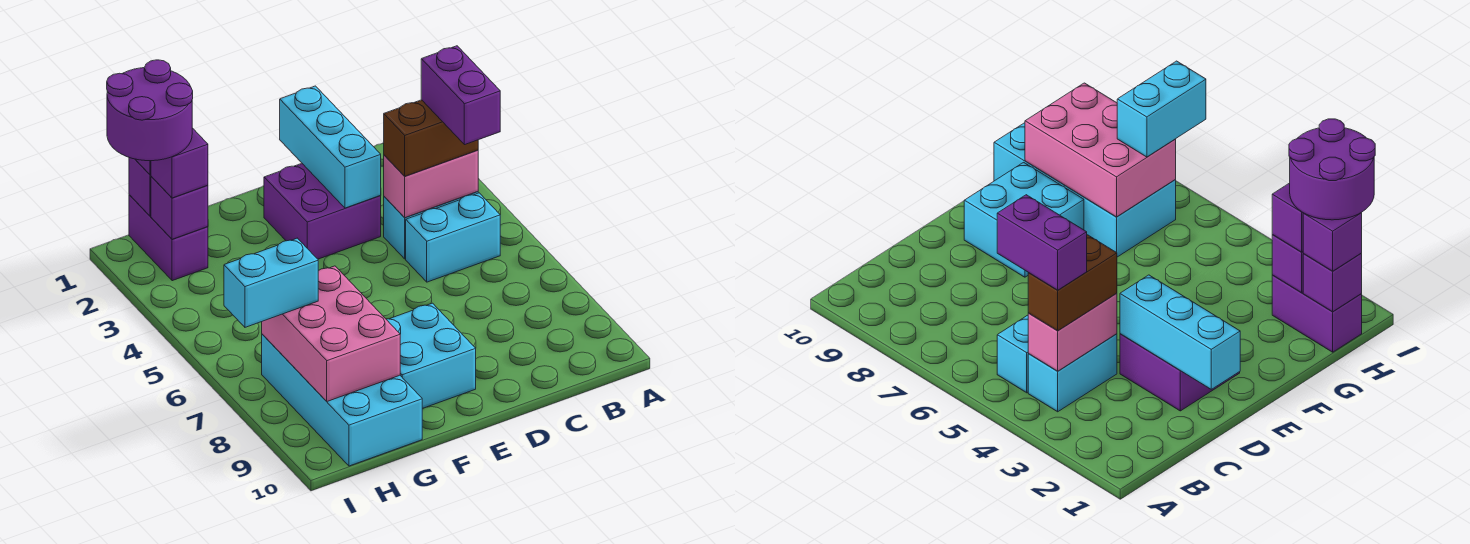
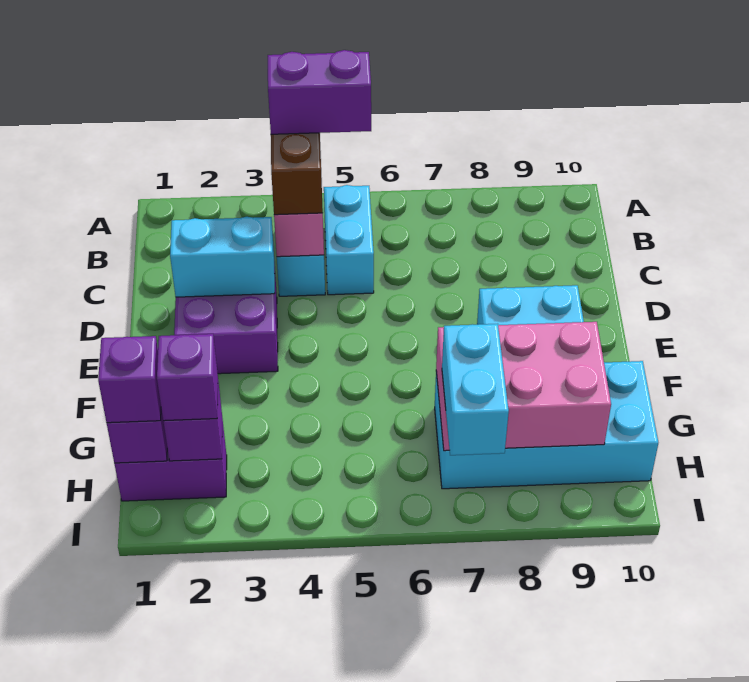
cyan 1x3 brick [280,86,381,208] -> cyan 1x2 brick [170,217,275,297]
purple 2x2 round brick [107,60,193,161] -> none

